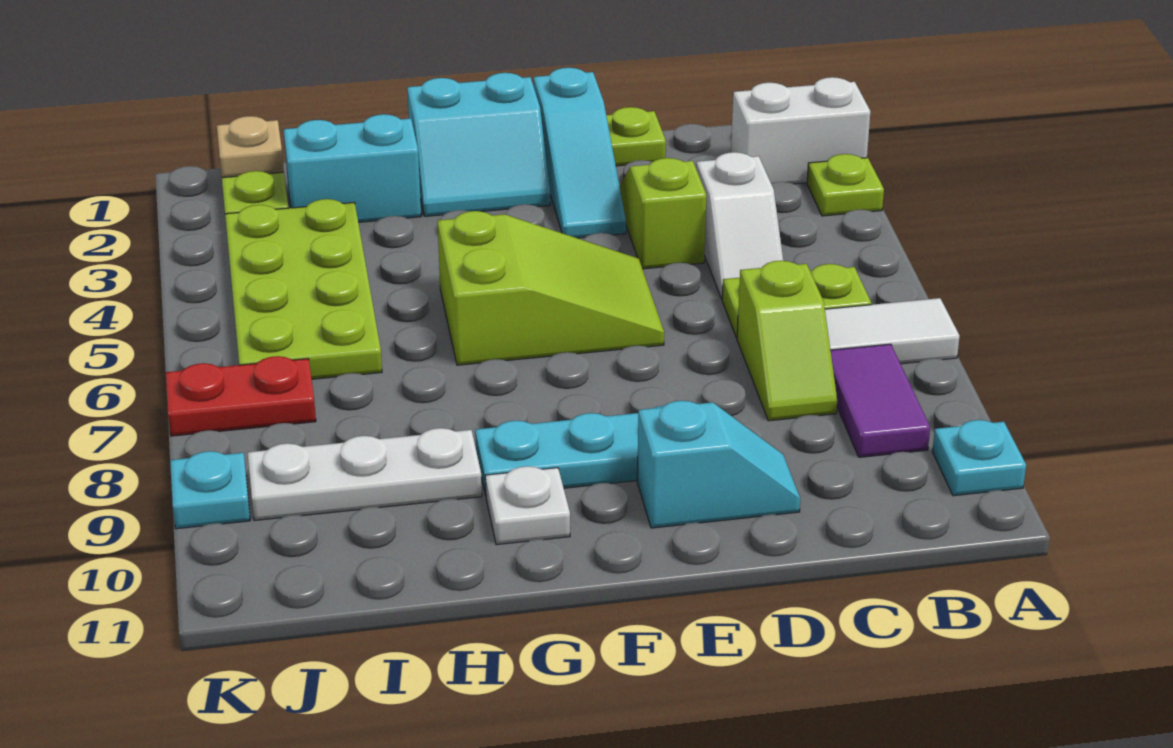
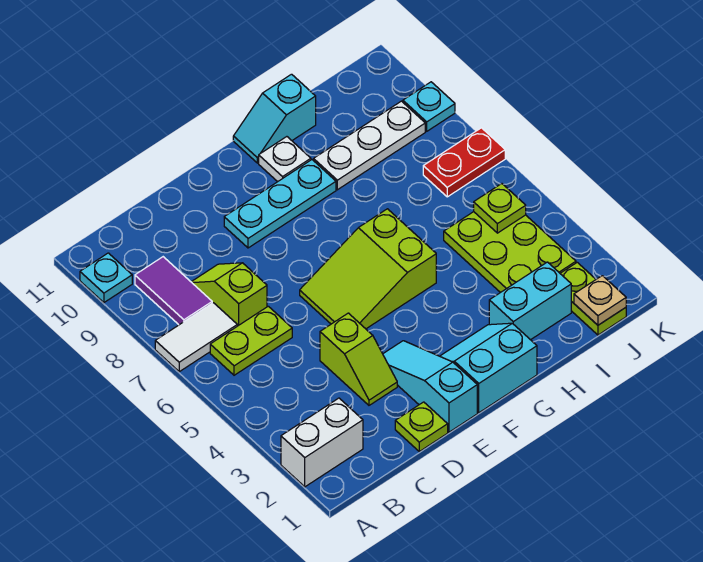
lime 1x1 plate [807,154,884,216] -> lime 1x1 plate moved to [474,184,526,233]
white 1x2 slope [696,152,783,299] -> none
cyan 1x2 slope [637,401,800,528] -> cyan 1x2 slope moved to [233,74,316,163]
lime 2x4 plate [225,199,382,379] -> lime 2x3 plate [444,212,576,293]

